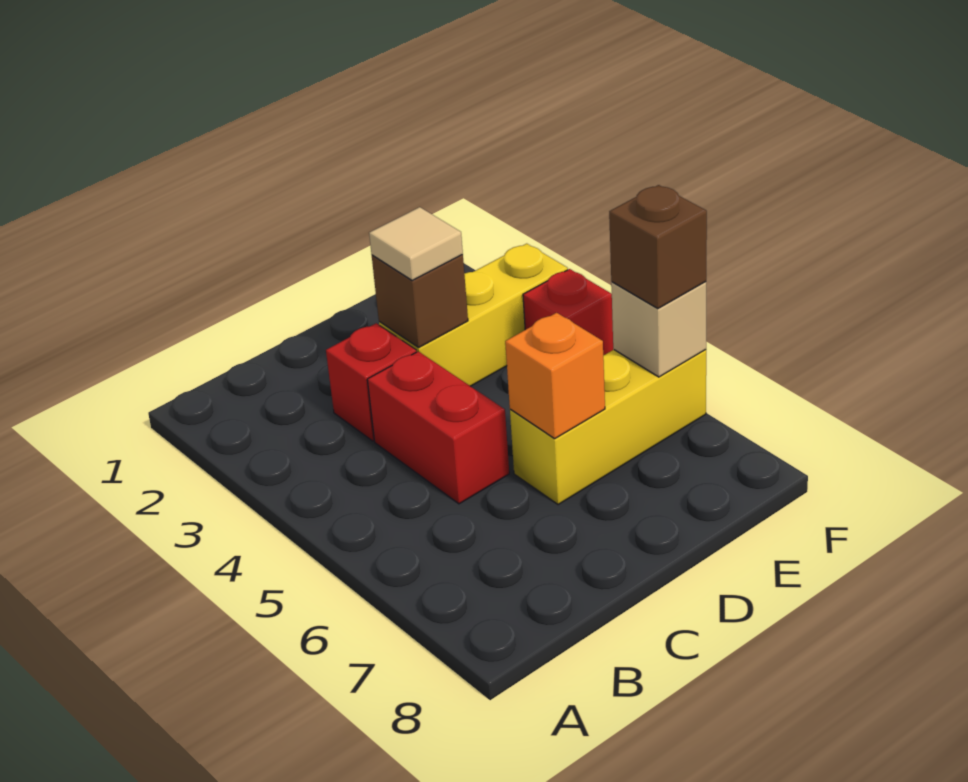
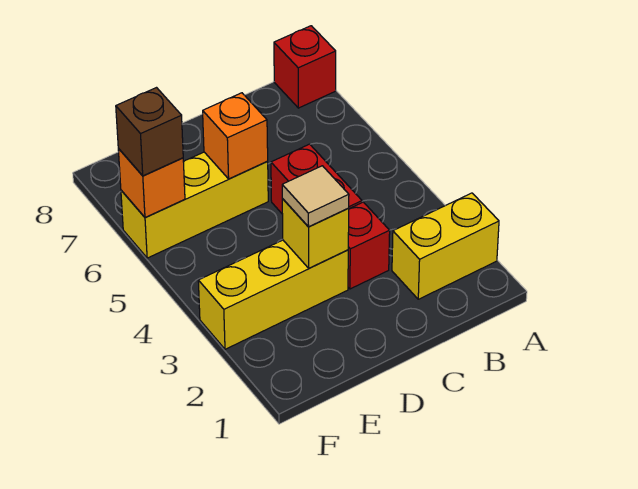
none -> yellow 1x2 brick [392,193,499,299]
brown 1x1 brick [372,255,468,347] -> yellow 1x1 brick [282,199,349,268]
red 1x1 brick [523,269,614,355] -> red 1x1 brick moved to [274,26,336,108]
tan 1x1 brick [611,282,706,377] -> orange 1x1 brick [118,149,185,217]

